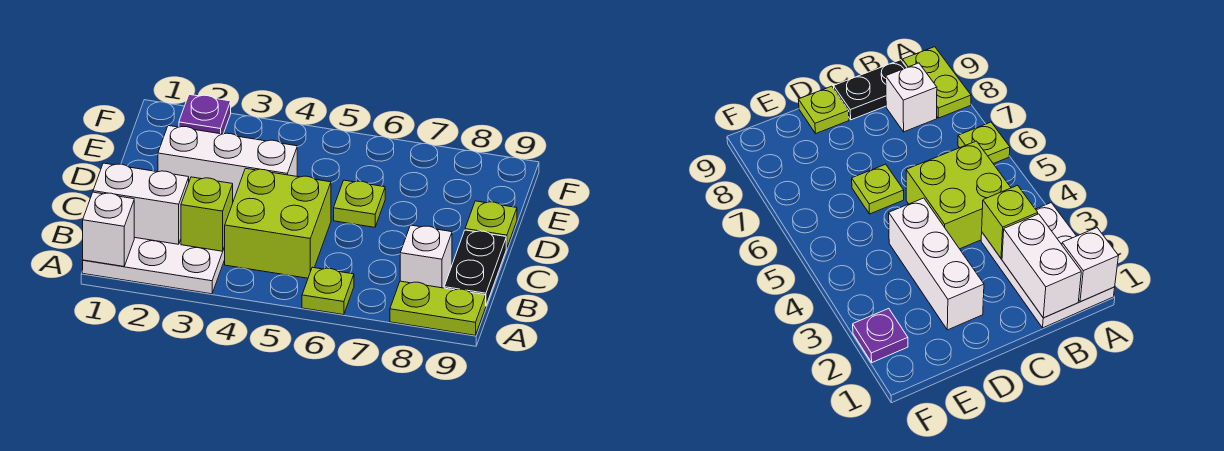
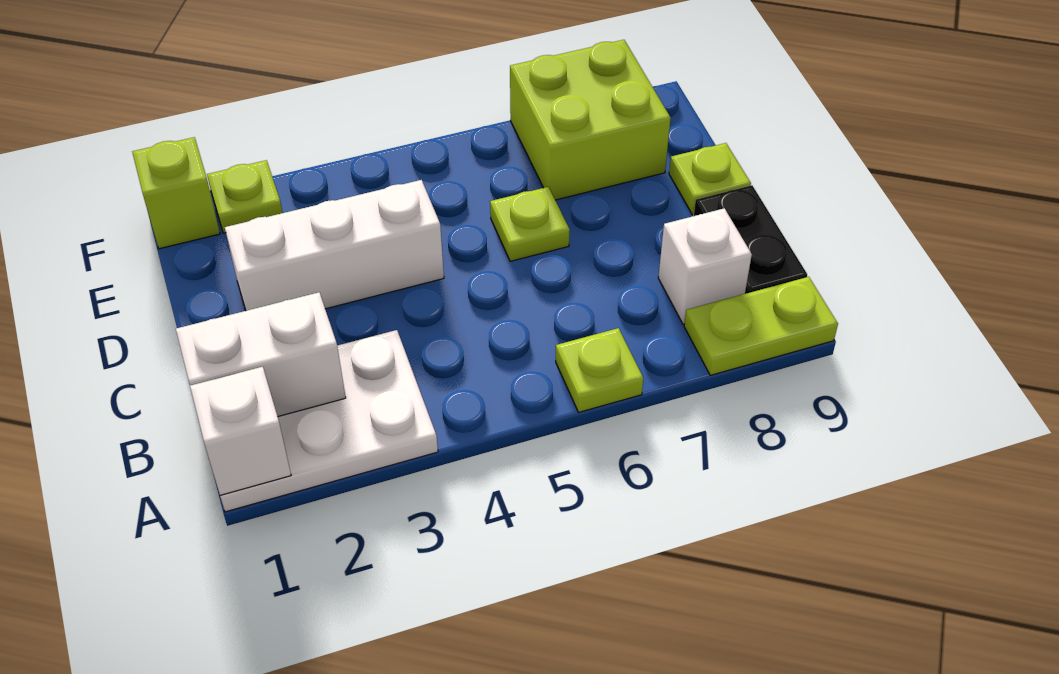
lime 1x1 brick [181,177,233,251] -> lime 1x1 brick moved to [132,137,220,249]
lime 2x2 brick [225,168,331,278] -> lime 2x2 brick moved to [510,40,671,200]
purple 1x1 plate [179,94,231,134] -> lime 1x1 plate [207,160,282,233]

